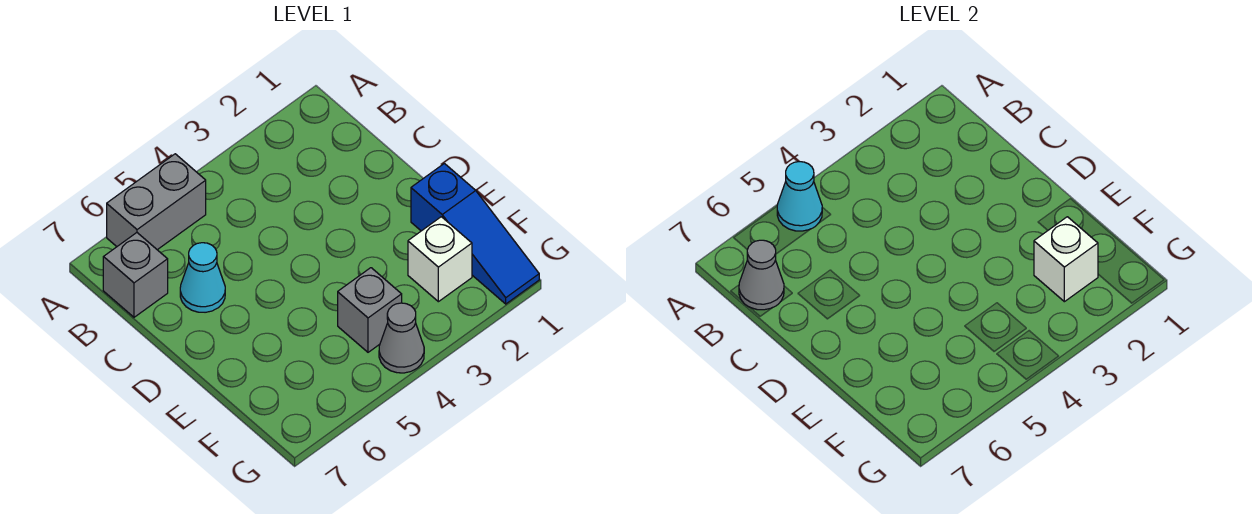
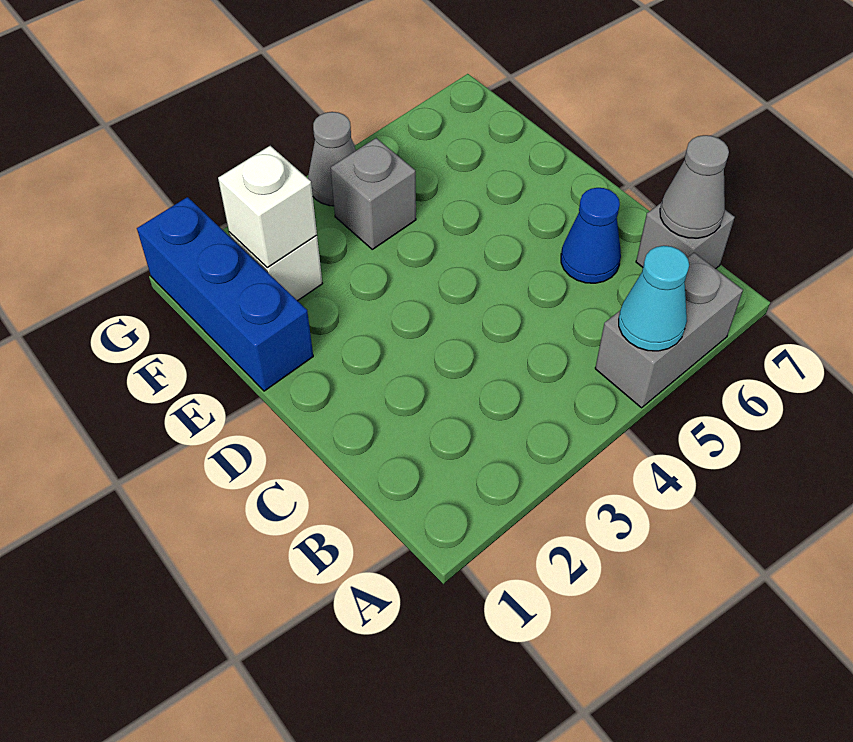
cyan 1x1 cone [180,243,225,312] -> blue 1x1 cone [561,188,621,283]
blue 1x3 slope [411,163,539,304] -> blue 1x3 brick [137,197,313,391]

